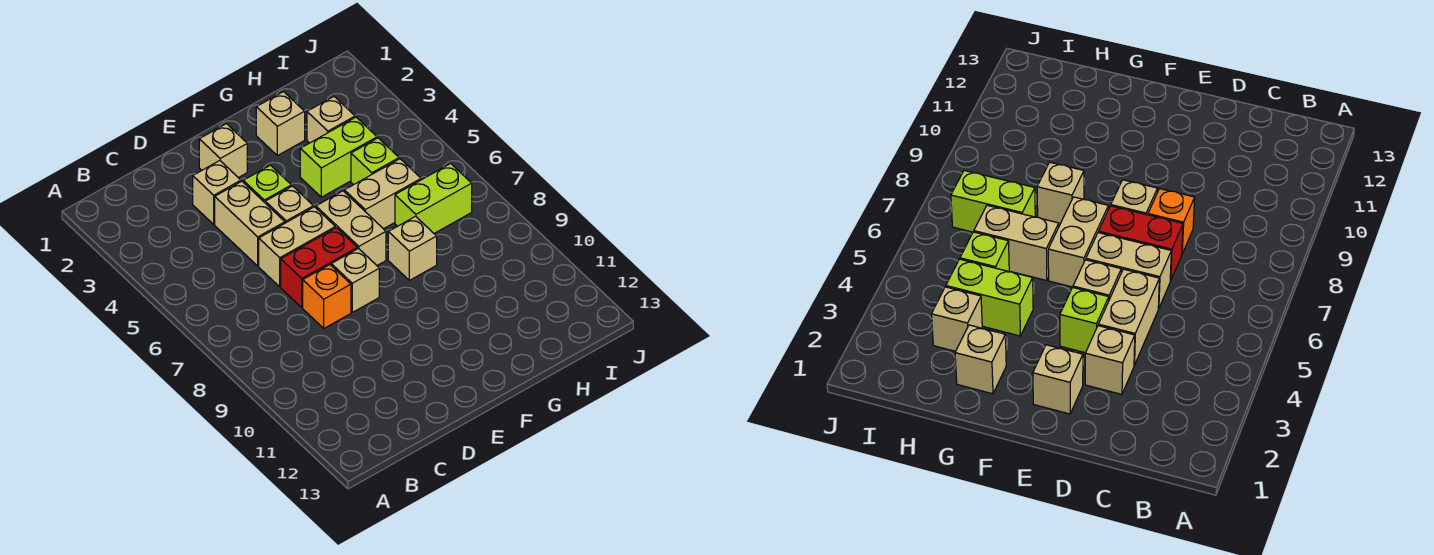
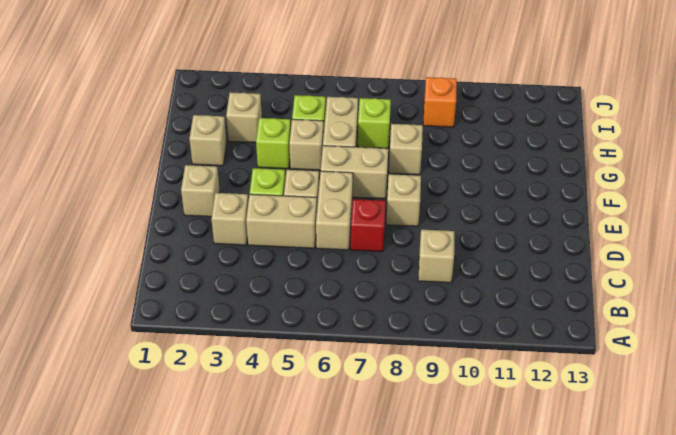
none -> tan 1x1 brick [418,230,454,283]
red 1x2 brick [281,228,357,308] -> red 1x1 brick [351,199,386,252]
orange 1x1 brick [303,265,351,328] -> orange 1x1 brick moved to [423,77,457,127]
lime 1x2 brick [300,117,377,197] -> lime 1x1 brick [256,118,291,169]
none -> tan 1x1 brick [289,119,324,170]
lime 1x2 brick [395,163,472,233] -> lime 1x1 brick [358,98,391,148]

